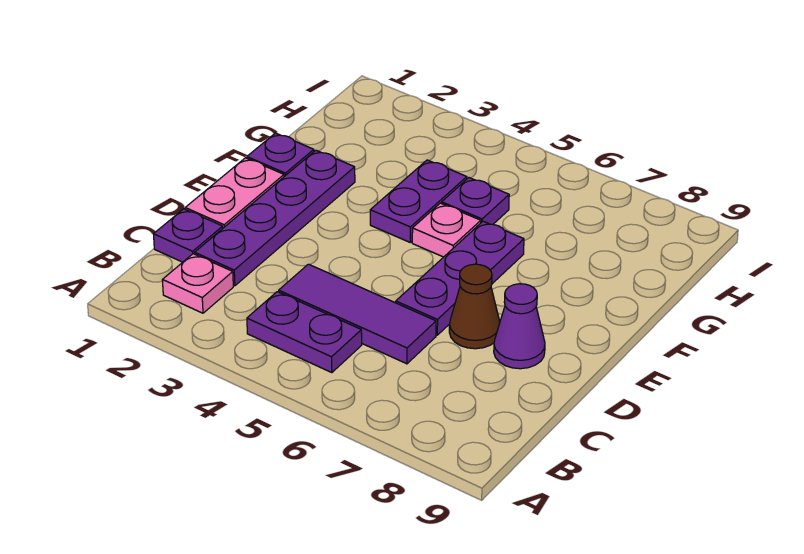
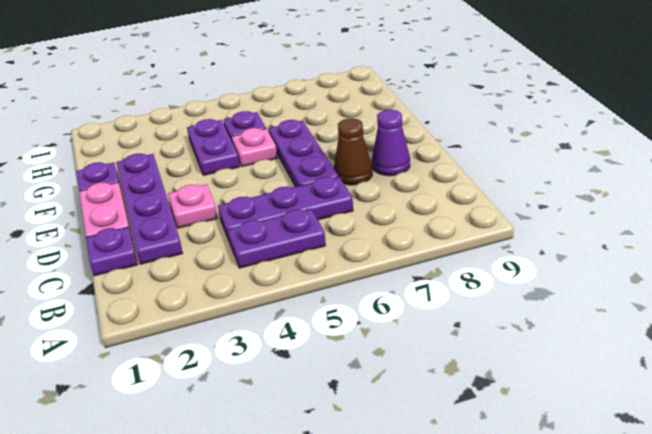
pink 1x1 plate [162,254,233,313] -> pink 1x1 plate moved to [168,184,218,228]
purple 1x3 tile [279,264,436,364] -> purple 1x3 plate [218,177,353,241]

